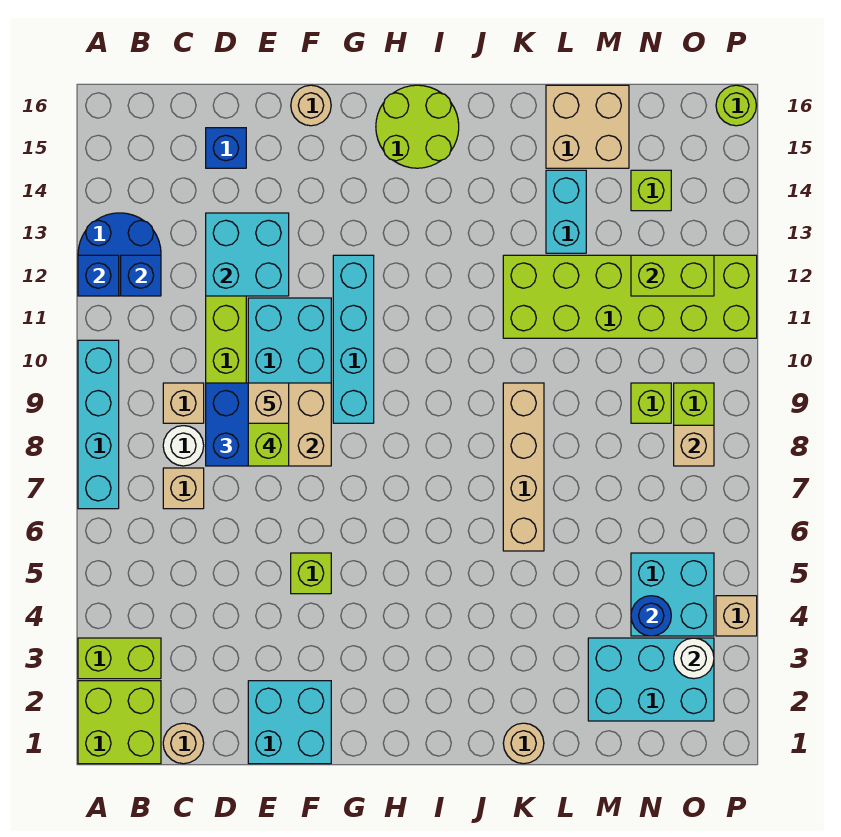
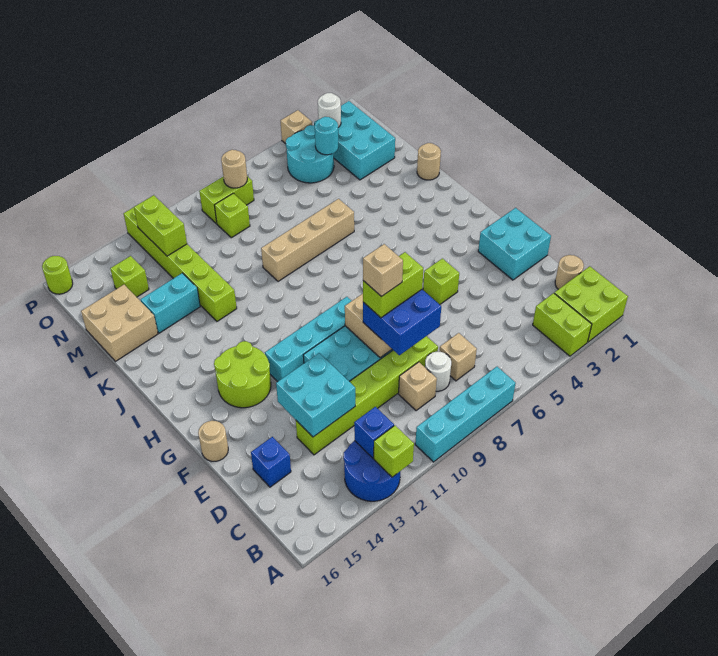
blue 1x1 brick [78,255,119,296] -> lime 1x1 brick [374,426,414,477]
lime 2x2 round brick [376,85,459,168] -> lime 2x2 round brick moved to [214,341,271,408]
lime 2x6 brick [503,255,757,338] -> lime 1x6 brick [124,207,237,321]
cyan 2x2 brick [631,553,714,636] -> cyan 2x2 round brick [286,125,334,183]
blue 1x1 round brick [631,596,671,636] -> cyan 1x1 round brick [315,117,338,155]
tan 1x1 brick [674,425,714,466] -> tan 1x1 round brick [221,150,247,188]

